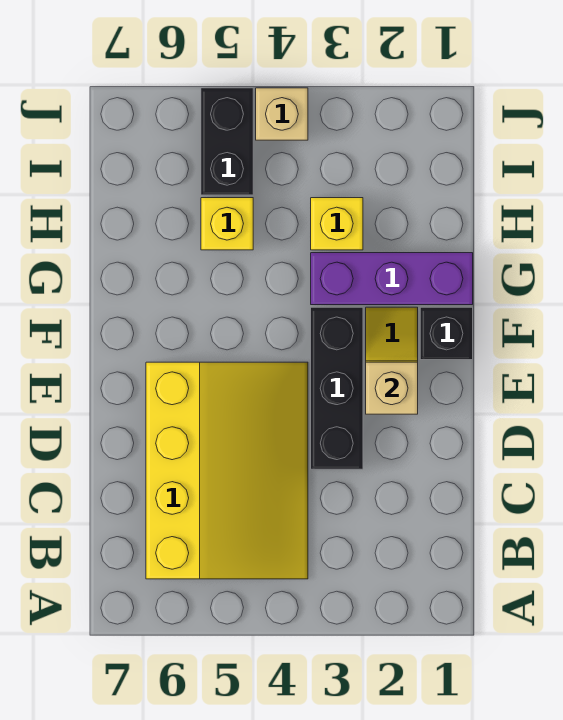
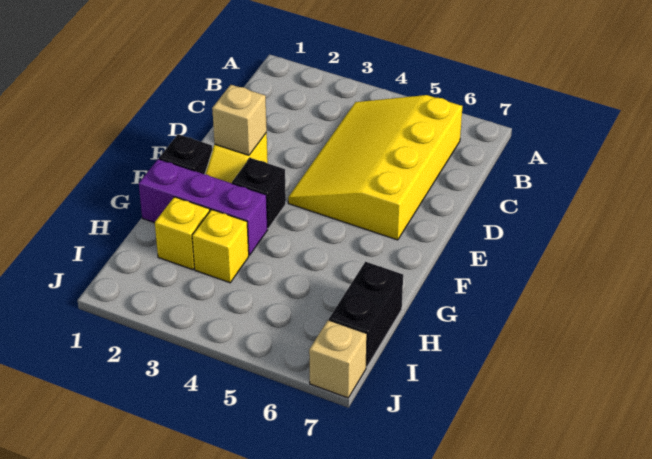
black 1x3 brick [311,307,363,469] -> black 1x1 brick [232,158,286,229]
yellow 1x1 brick [201,198,253,250] -> yellow 1x1 brick moved to [155,197,210,270]
black 1x2 brick [201,88,253,195] -> black 1x2 brick moved to [329,262,403,367]
tan 1x1 brick [256,88,308,140] -> tan 1x1 brick moved to [309,320,367,398]

